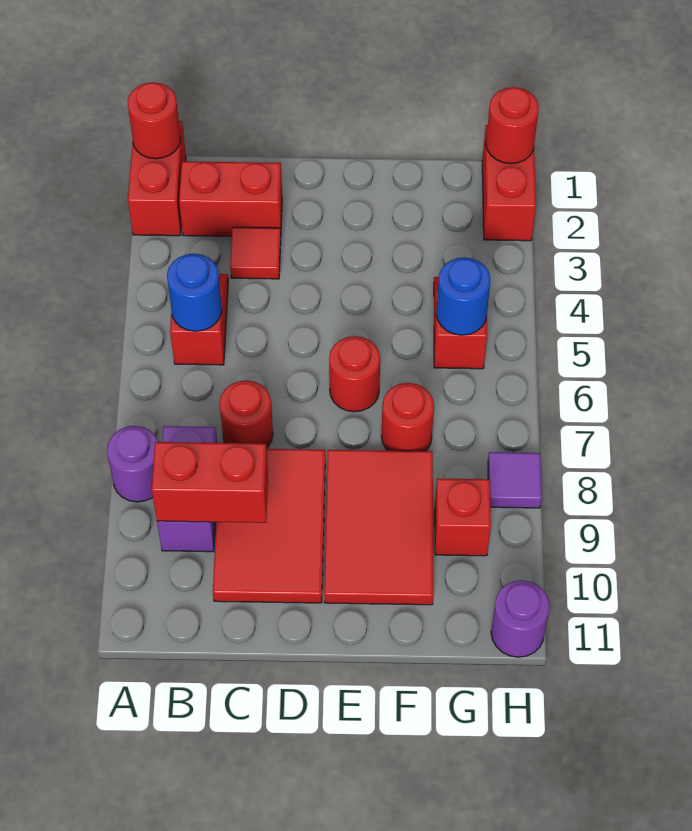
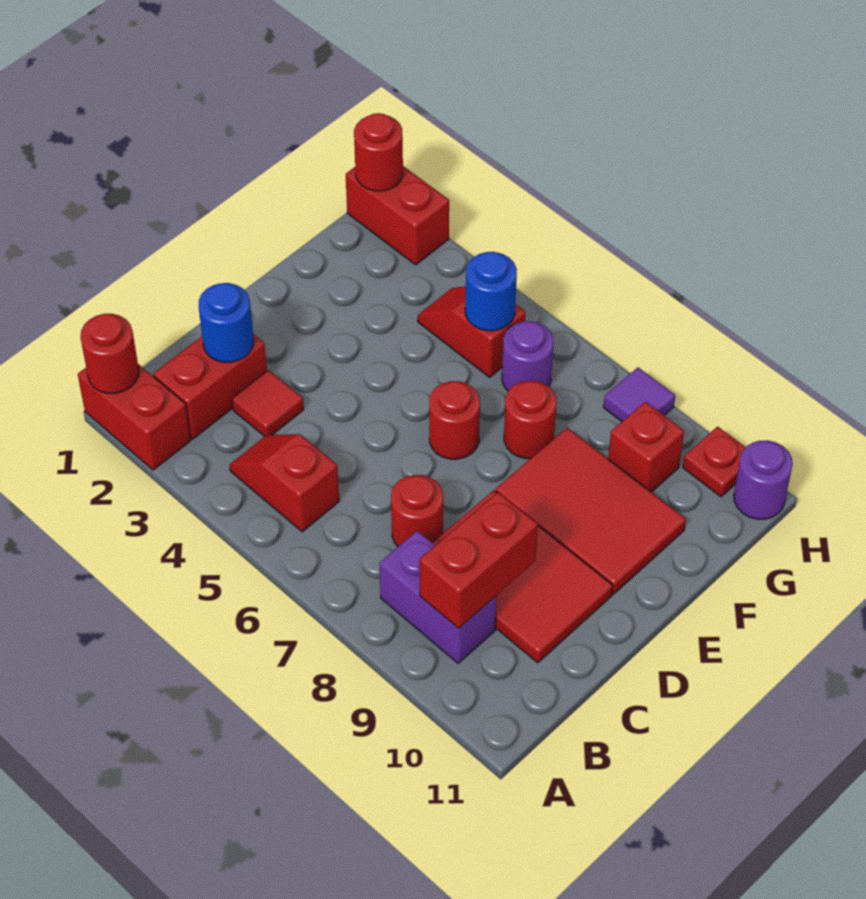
purple 1x1 round brick [107,426,158,502] -> purple 1x1 round brick moved to [502,321,554,391]
blue 1x1 round brick [167,254,222,331] -> blue 1x1 round brick moved to [198,283,254,362]
none -> red 1x1 plate [683,426,746,497]

